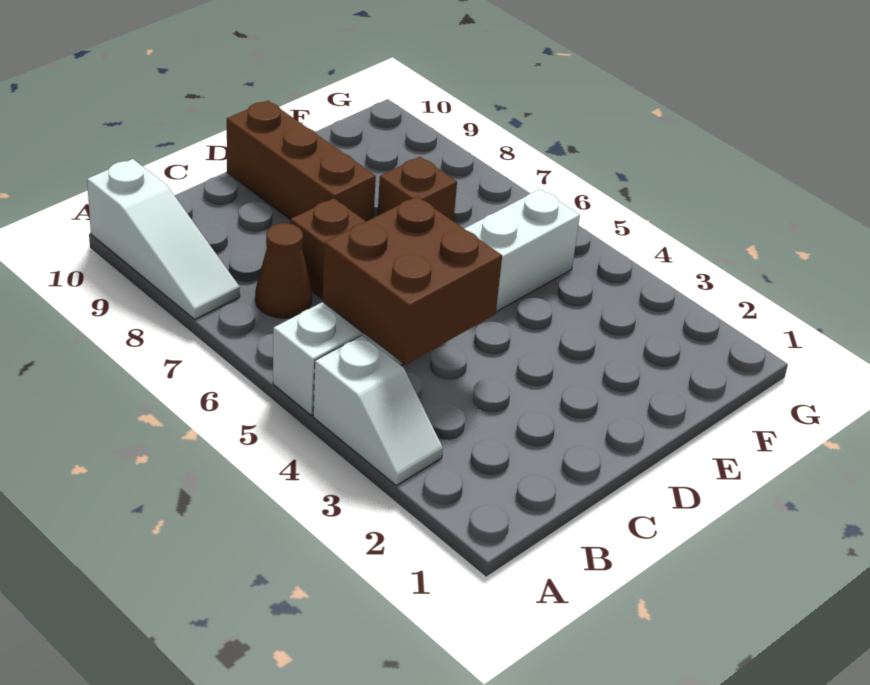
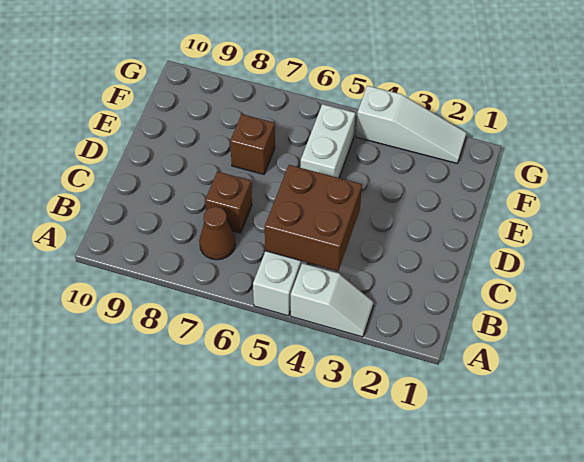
white 1x3 slope [87,159,240,319] -> white 1x3 slope moved to [356,86,467,164]
brown 1x3 brick [227,101,376,221] -> none

